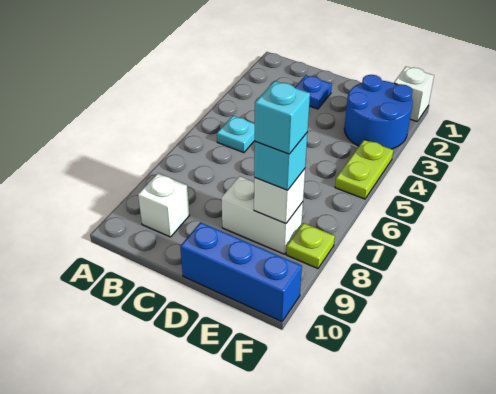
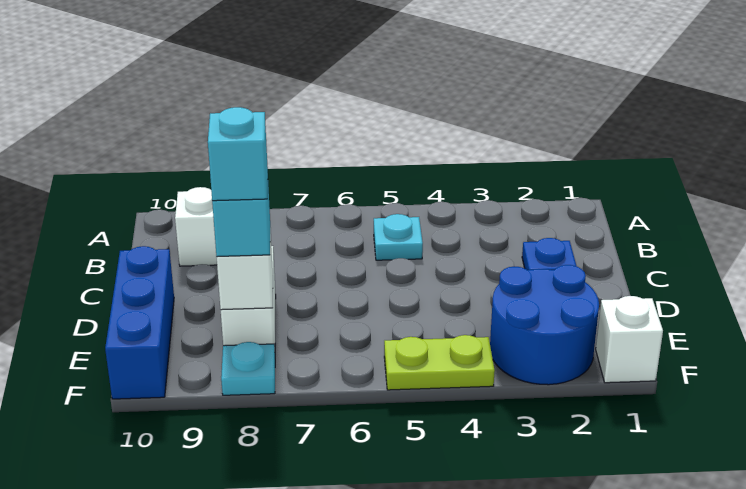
lime 1x1 plate [286,223,335,268] -> cyan 1x1 plate [221,342,275,395]

